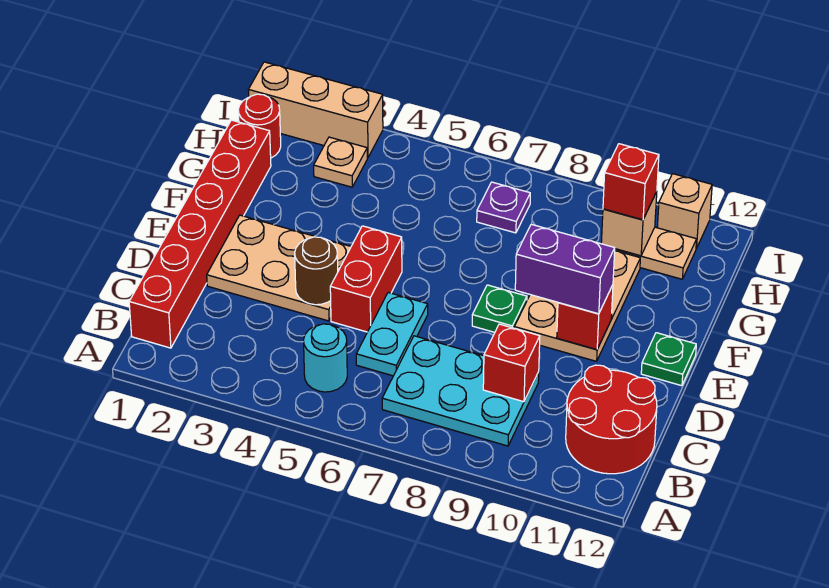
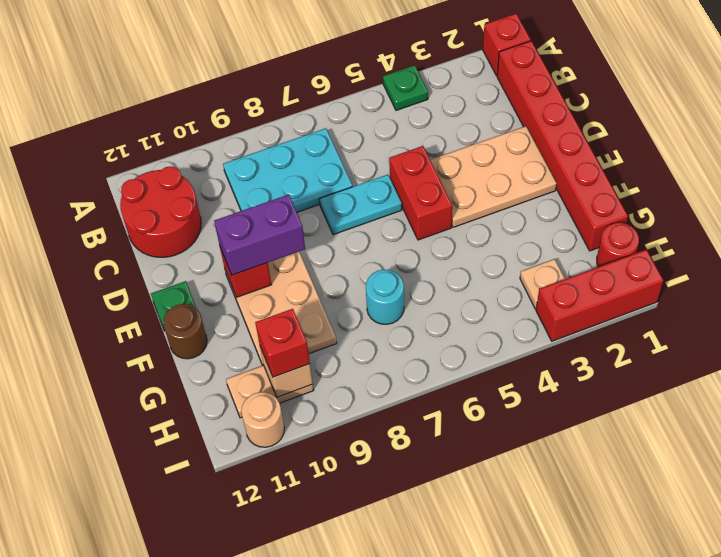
cyan 1x1 round brick [304,324,347,392] -> cyan 1x1 round brick moved to [366,270,404,324]
cyan 1x2 plate [356,293,428,376] -> cyan 1x2 plate turned to [319,175,402,235]
red 1x1 brick [483,324,540,402] -> red 1x1 brick moved to [483,14,531,76]
brown 1x1 round brick [295,237,338,305] -> brown 1x1 round brick moved to [163,304,207,359]
green 1x1 plate [472,285,527,332] -> green 1x1 plate moved to [383,65,428,110]
purple 1x1 plate [477,182,530,233] -> none
tan 1x3 brick [248,62,383,158] -> red 1x3 brick [536,249,663,341]
tan 1x1 brick [657,174,712,248] -> tan 1x1 round brick [241,392,284,447]

